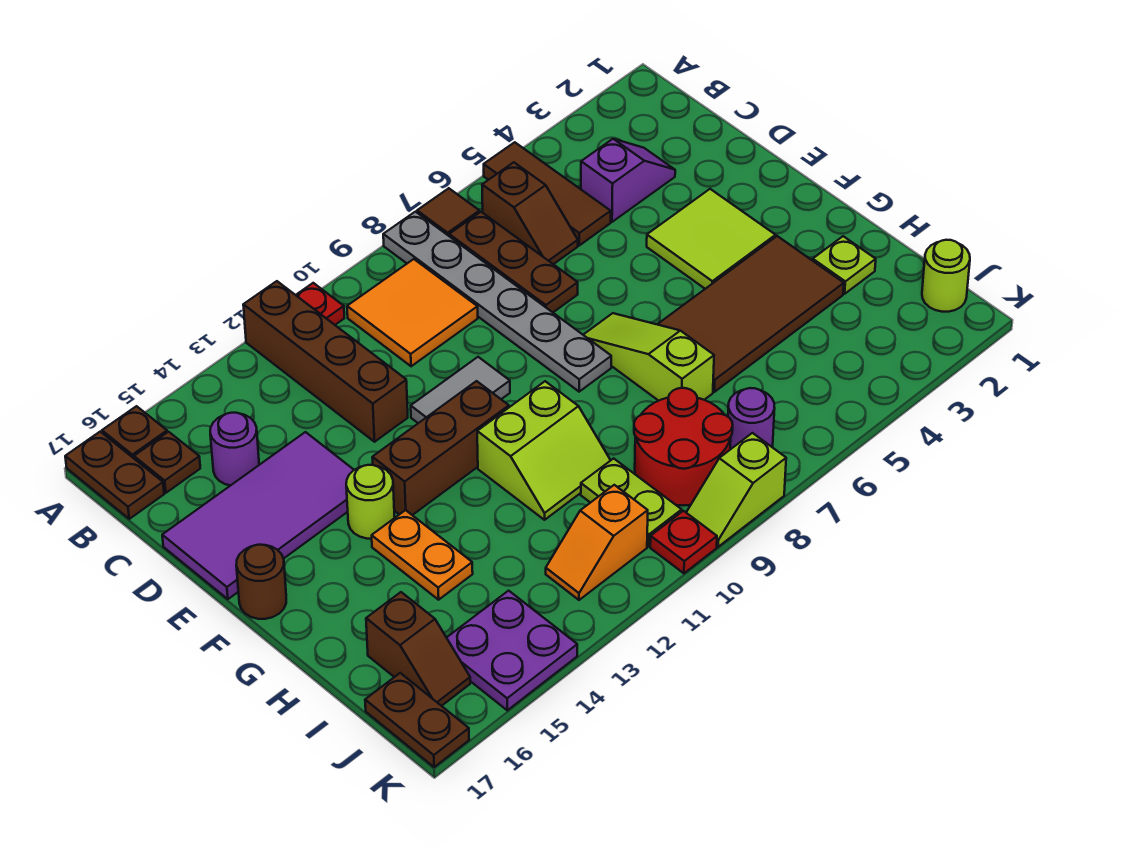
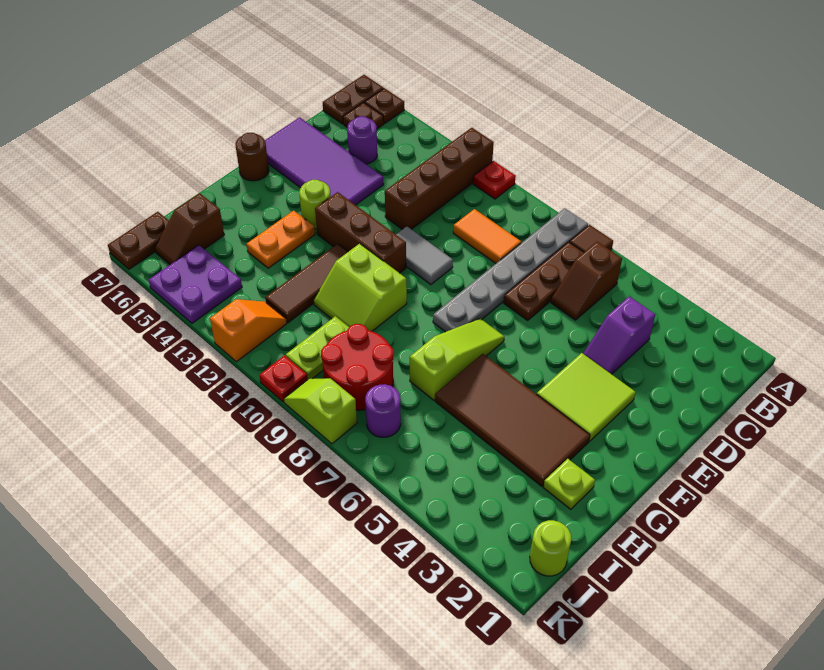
brown 1x3 tile [484,142,611,245] -> brown 1x3 tile moved to [265,244,348,323]
orange 2x2 tile [347,259,478,366] -> orange 1x2 tile [453,209,521,263]
purple 1x2 slope [581,139,675,222] -> purple 1x2 slope turned to [583,296,655,374]
orange 1x2 slope [546,485,648,600] -> orange 1x2 slope turned to [210,299,287,362]

